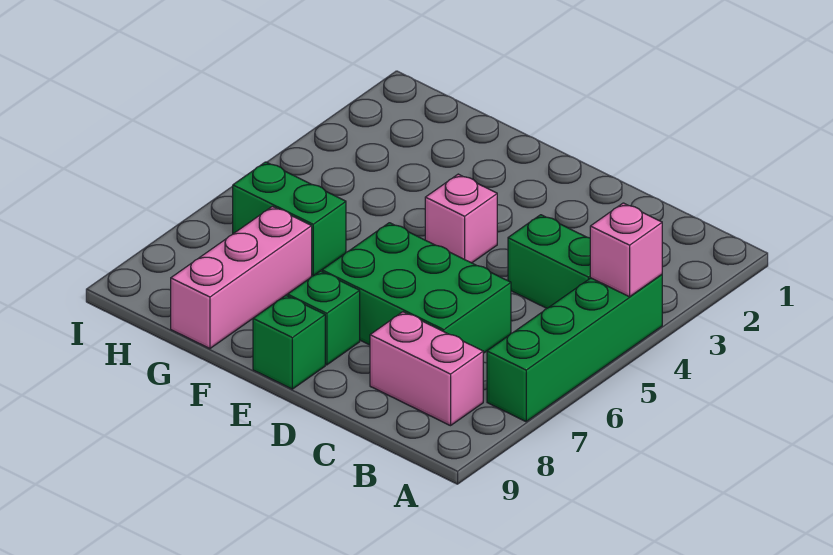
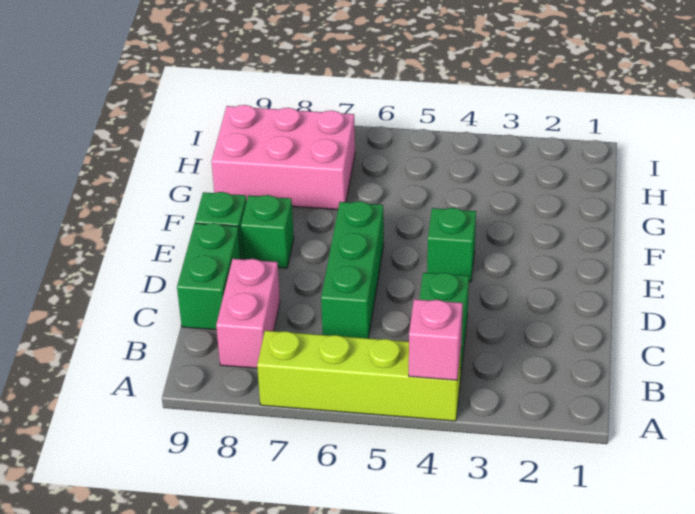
green 1x4 brick [487,274,662,422] -> lime 1x4 brick [257,331,461,421]
green 2x3 brick [322,223,511,353] -> green 1x3 brick [321,201,384,338]
pink 1x1 brick [425,174,497,263] -> green 1x1 brick [427,208,476,282]
green 1x2 brick [233,162,346,276] -> green 1x2 brick moved to [177,223,241,330]
pink 1x3 brick [171,206,312,349] -> pink 2x3 brick [211,105,355,210]

